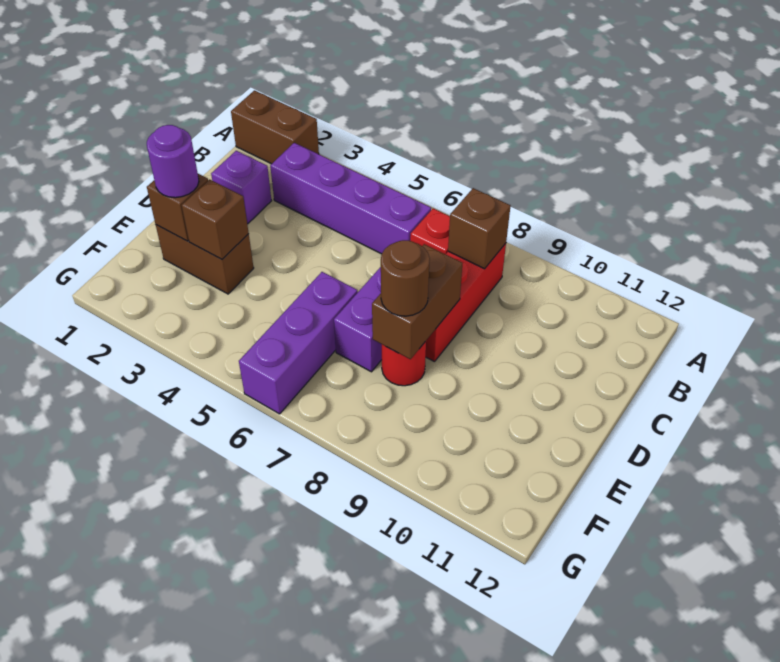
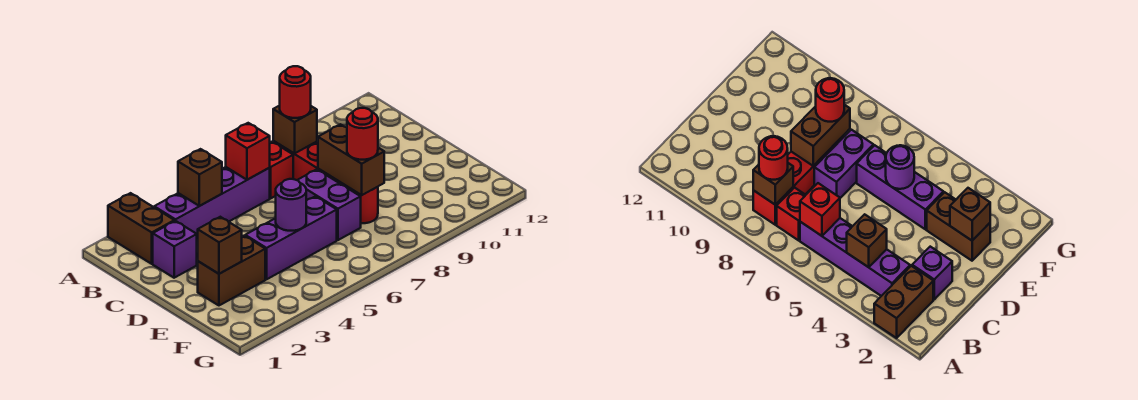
brown 1x2 brick [231,90,319,164] -> brown 1x2 brick turned to [108,193,174,264]
none -> red 1x1 brick [226,123,270,180]
none -> red 1x1 round brick [280,66,311,118]
purple 1x1 round brick [147,125,199,198] -> purple 1x1 round brick moved to [276,179,306,231]
brown 1x1 brick [182,179,249,259] -> brown 1x1 brick moved to [178,149,222,206]
purple 1x3 brick [239,272,358,414] -> purple 1x3 brick turned to [245,196,337,279]
brown 1x1 round brick [381,240,430,316] -> red 1x1 round brick [347,108,378,160]

